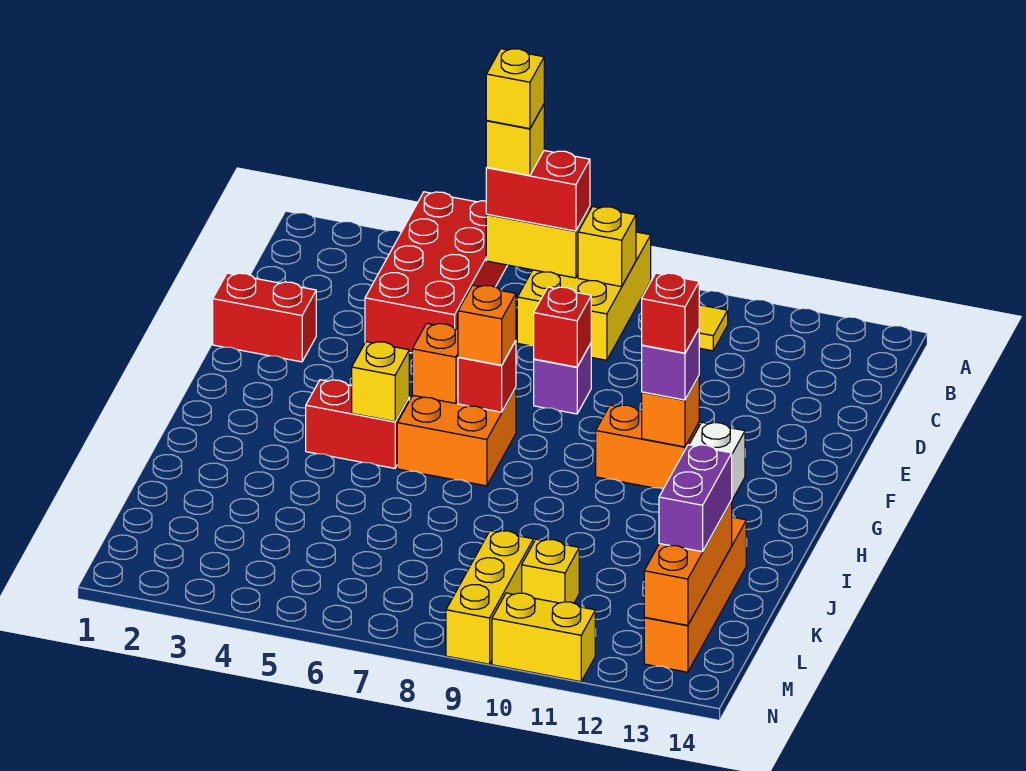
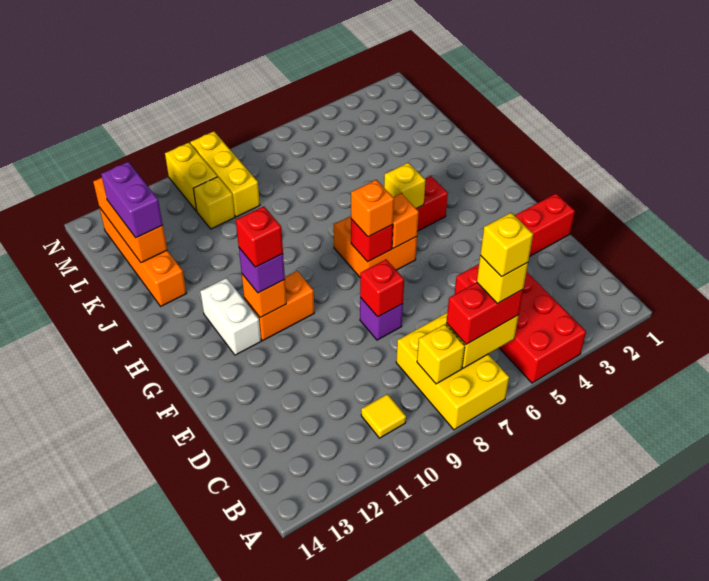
yellow 1x2 brick [492,593,595,682] -> yellow 1x2 brick turned to [165,143,217,211]

